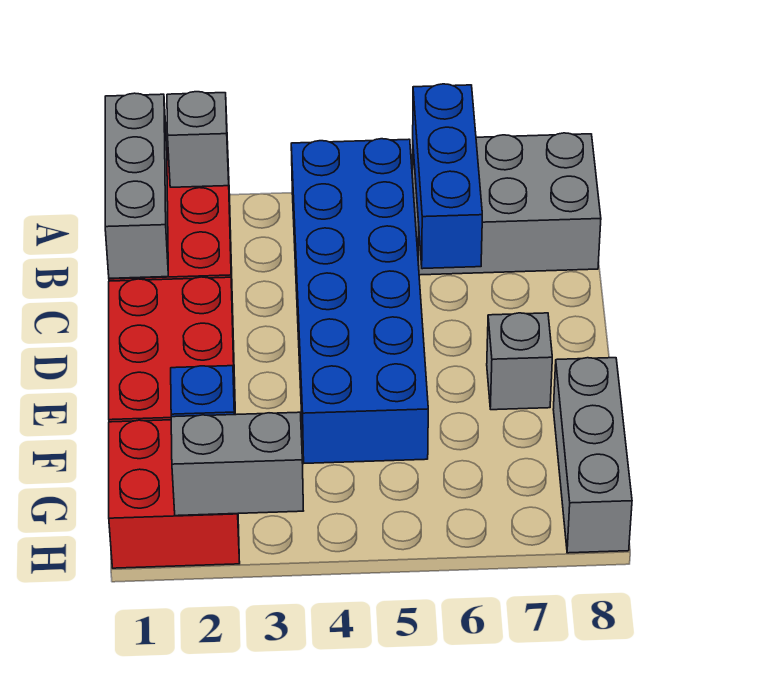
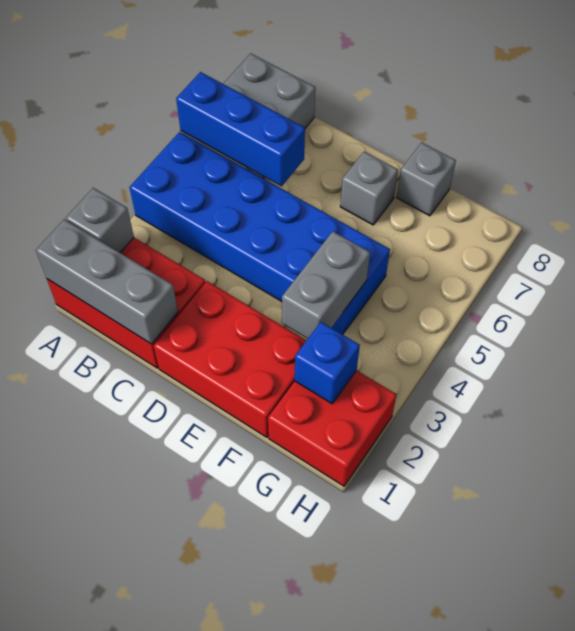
grey 1x3 brick [553,358,632,553] -> grey 1x1 brick [397,142,456,216]
grey 1x2 brick [171,412,303,516] -> grey 1x2 brick moved to [282,232,370,338]

